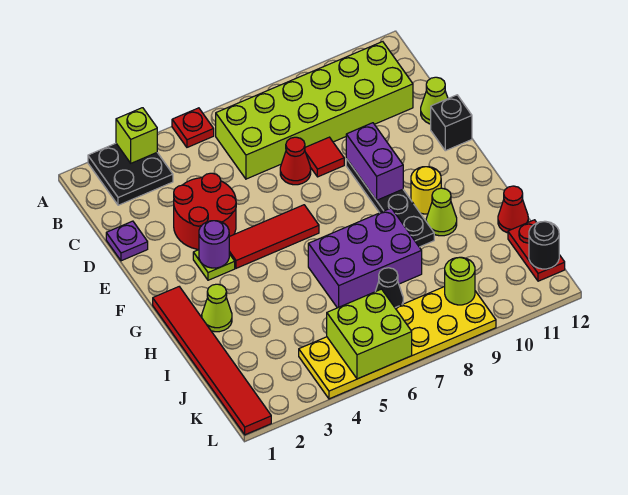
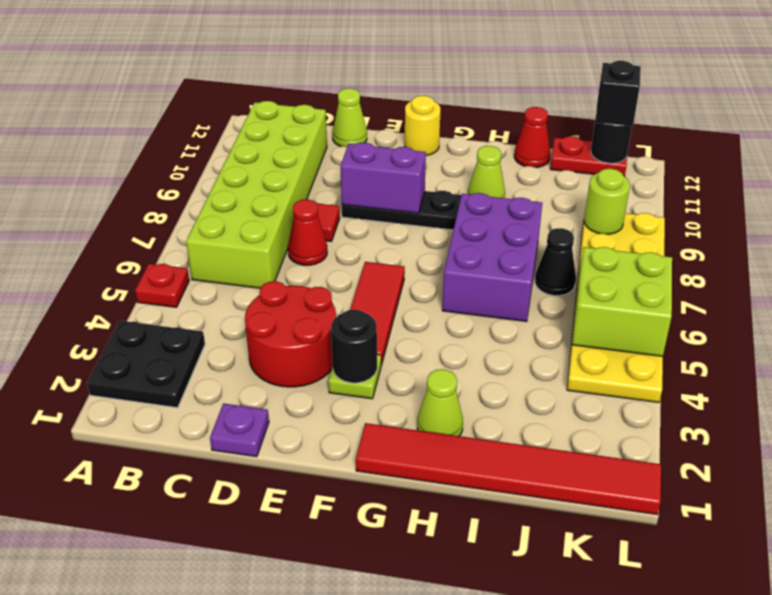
lime 1x1 brick [116,108,157,163] -> none
black 1x1 brick [431,95,472,151] -> black 1x1 brick moved to [595,61,641,126]
purple 1x1 round brick [199,221,229,268] -> black 1x1 round brick [331,310,377,383]
yellow 1x1 round brick [411,167,441,214] -> yellow 1x1 round brick moved to [405,96,440,155]

